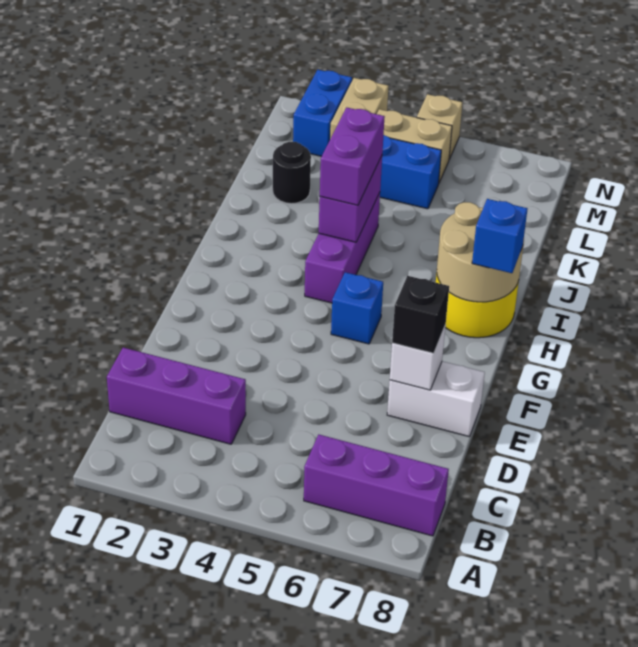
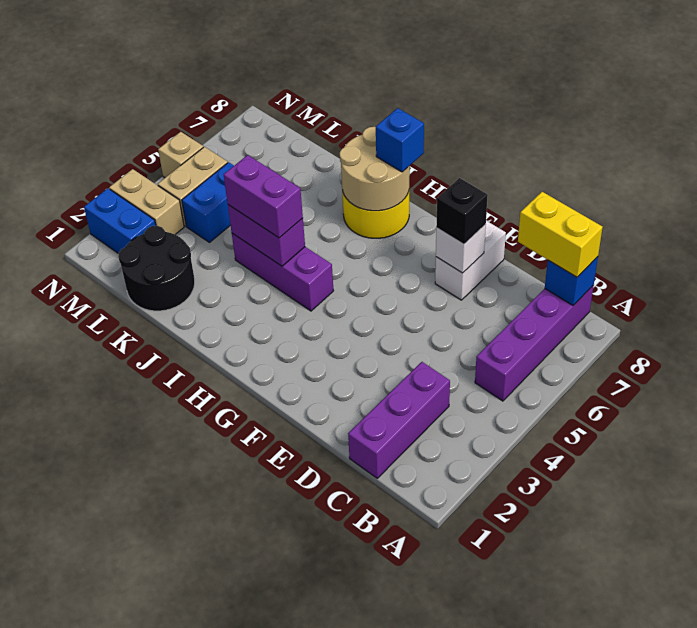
purple 1x3 brick [304,435,449,536] -> purple 1x4 brick [475,285,594,401]
none -> yellow 1x2 brick [518,192,603,277]
blue 1x1 brick [331,272,383,344] -> blue 1x1 brick moved to [545,257,598,305]
black 1x1 round brick [273,142,311,204] -> black 2x2 round brick [118,226,195,311]

